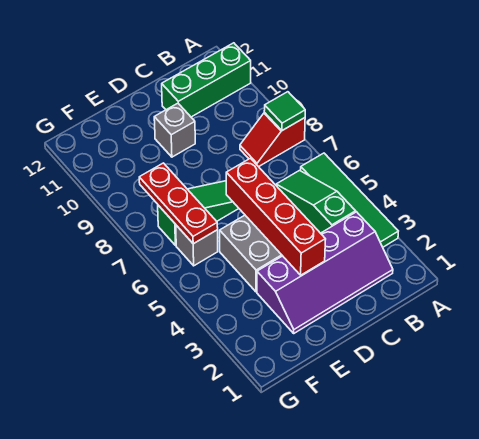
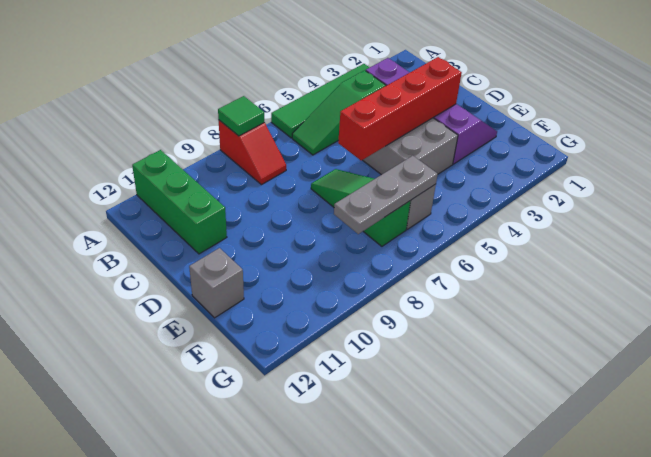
grey 1x1 brick [154,103,195,157] -> grey 1x1 brick moved to [189,248,244,318]
red 1x3 plate [139,163,218,244] -> grey 1x3 plate [334,156,438,234]

